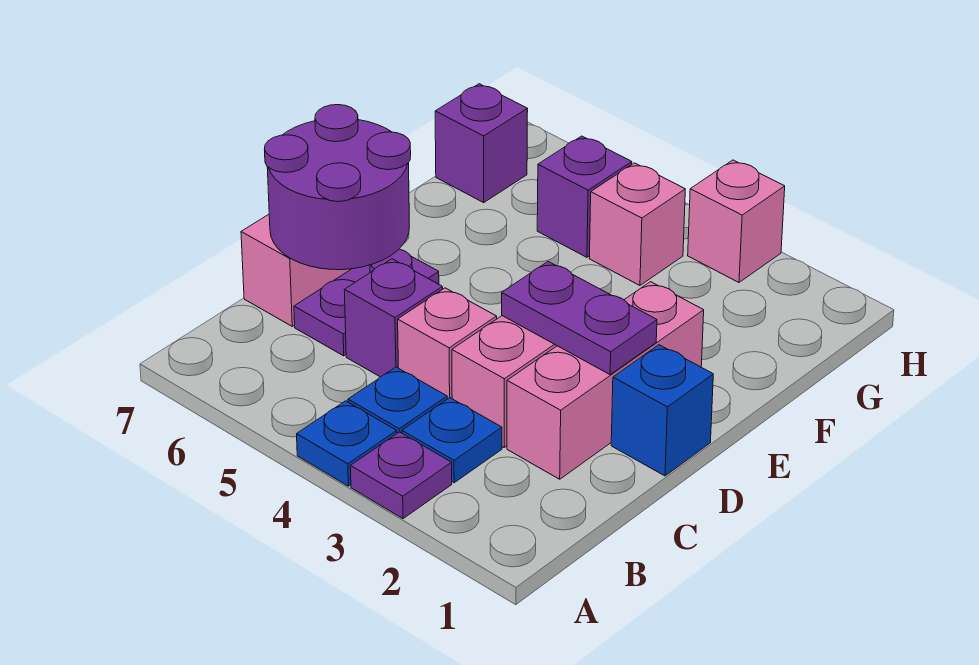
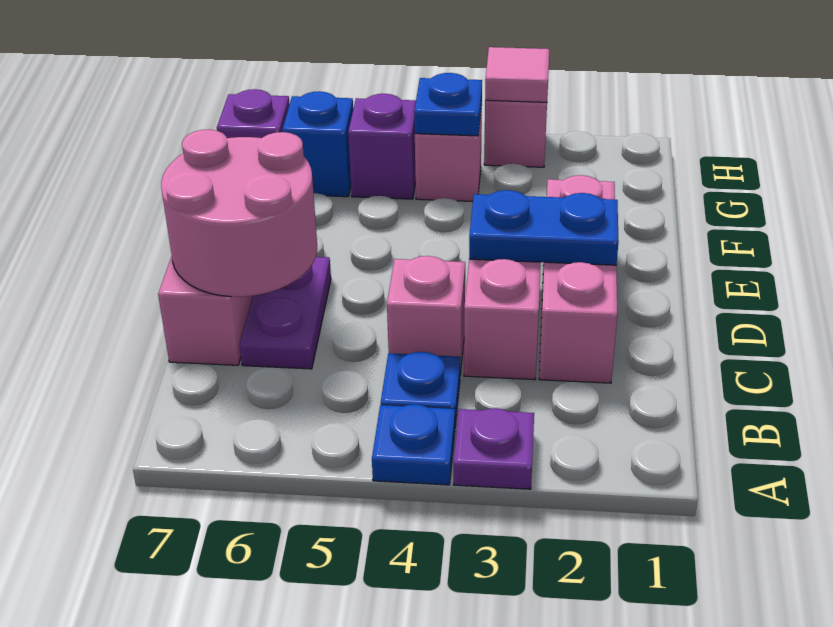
blue 1x1 plate [402,398,502,483] -> blue 1x1 plate moved to [414,73,482,136]
purple 1x1 brick [344,259,443,377] -> none
purple 2x2 round brick [265,105,411,270] -> pink 2x2 round brick [161,130,317,297]
blue 1x1 brick [611,345,713,476] -> blue 1x1 brick moved to [282,91,353,197]
purple 1x2 plate [502,262,657,374] -> blue 1x2 plate [469,190,619,265]
none -> pink 1x1 tile [485,47,549,102]

